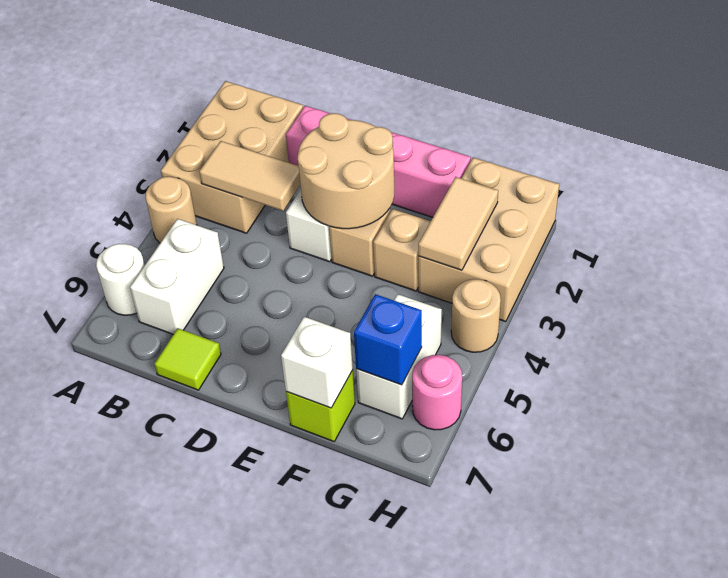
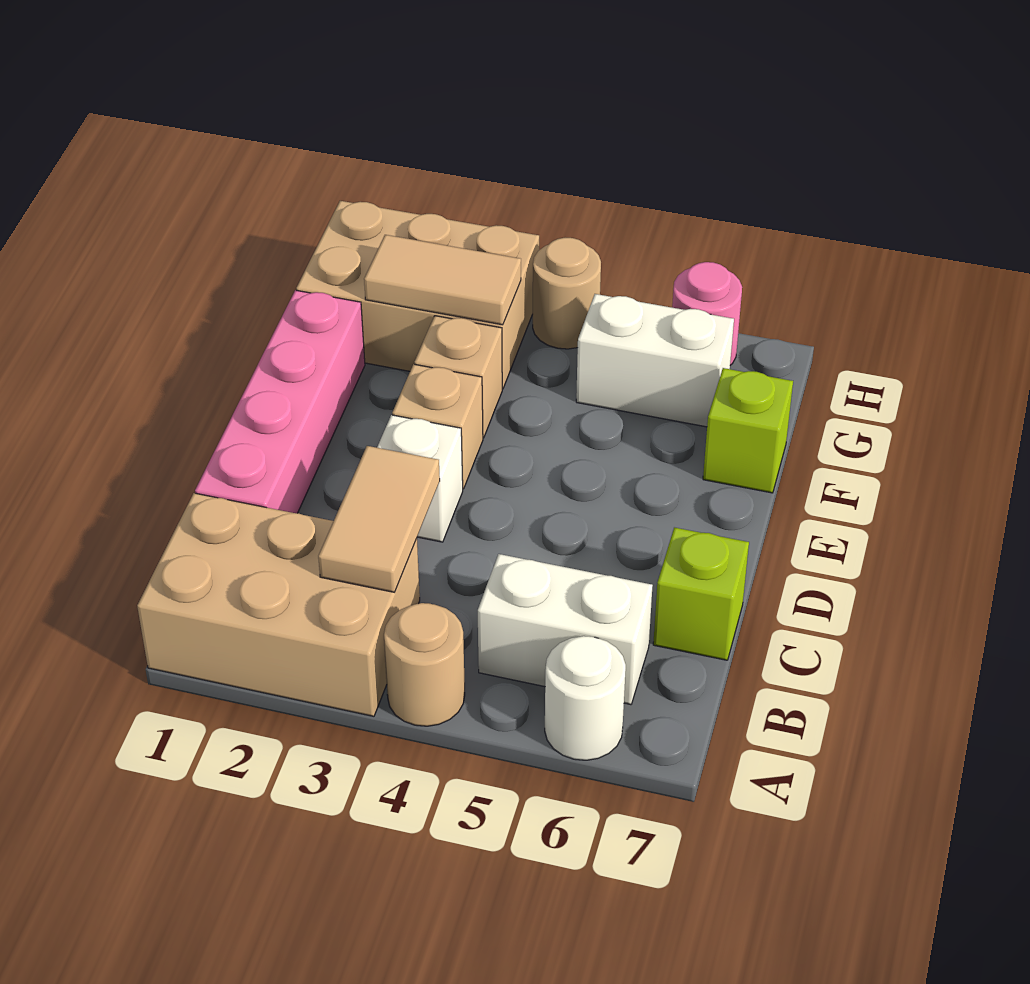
lime 1x1 tile [154,328,221,390] -> lime 1x1 brick [653,527,749,660]
tan 2x2 round brick [297,113,394,229] -> none
white 1x1 brick [281,317,353,408] -> none
blue 1x1 brick [354,294,422,385] -> none

